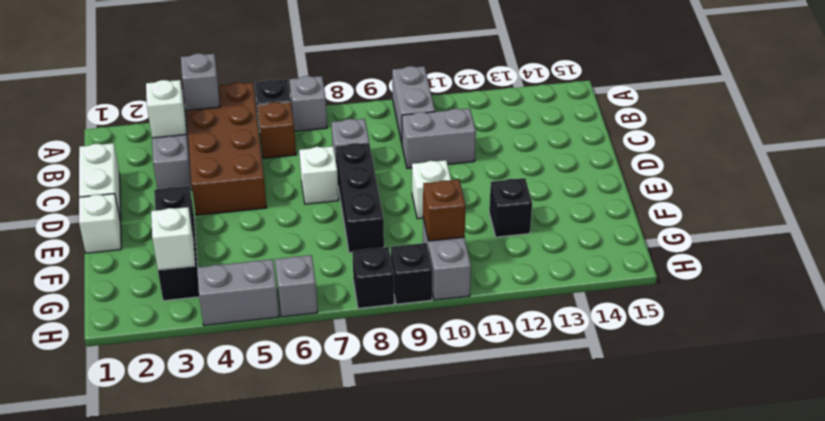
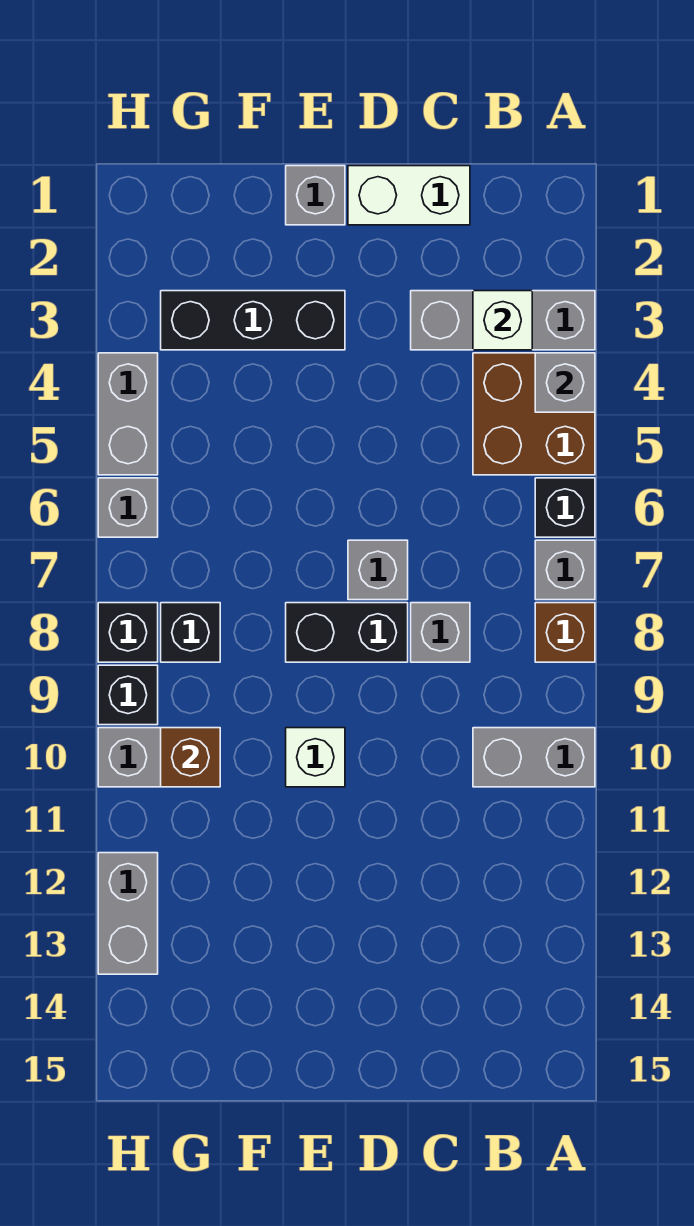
brown 2x4 brick [187,83,267,215] -> brown 2x2 brick [473,353,595,475]
brown 1x1 brick [257,102,296,158] -> brown 1x1 brick moved to [535,603,595,662]
grey 1x2 brick [402,108,476,169] -> grey 1x2 brick moved to [98,853,158,974]
white 1x1 brick [299,146,339,204] -> grey 1x1 brick [348,540,408,600]
black 1x3 brick [335,143,384,253] -> black 1x2 brick [286,603,408,662]
white 1x1 brick [79,194,121,253] -> grey 1x1 brick [286,166,345,225]
black 1x1 brick [489,178,532,237] -> black 1x1 brick moved to [161,603,220,662]
white 1x1 brick [151,207,195,270] -> none

